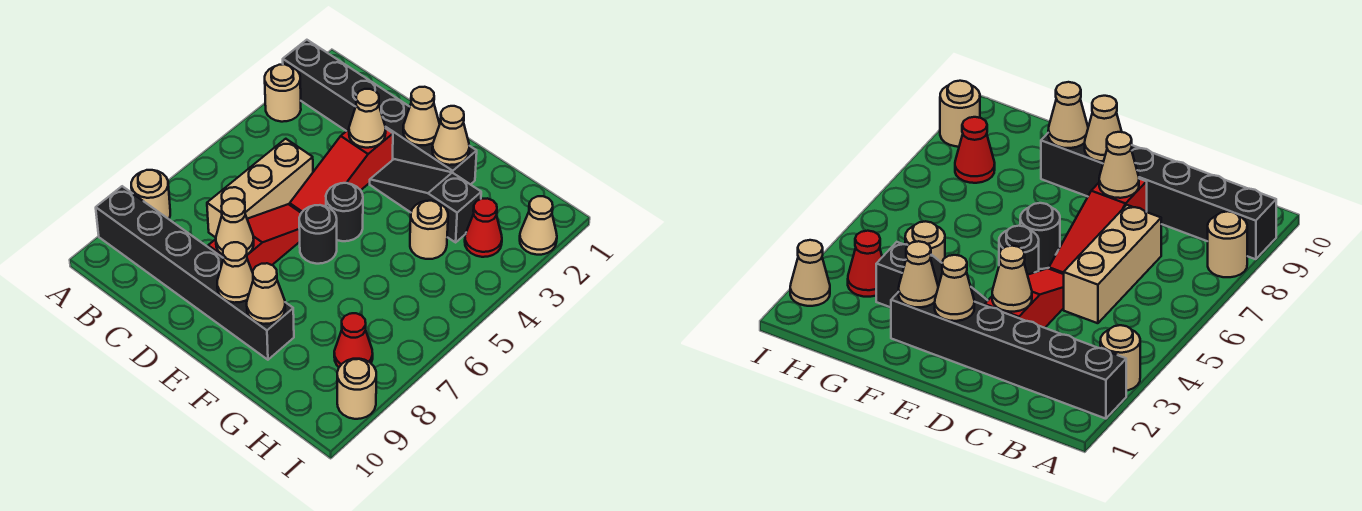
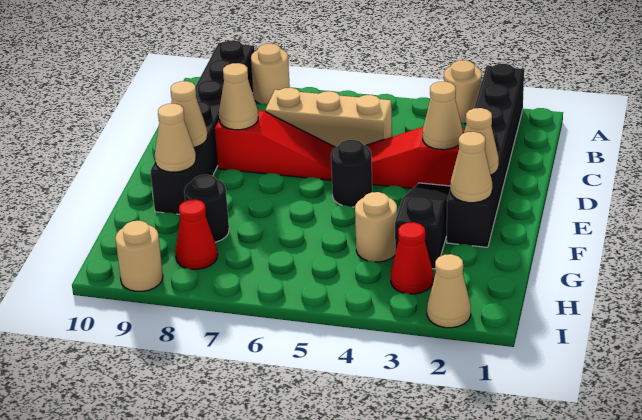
black 1x1 round brick [299,205,337,264] -> black 1x1 round brick moved to [184,175,229,242]

